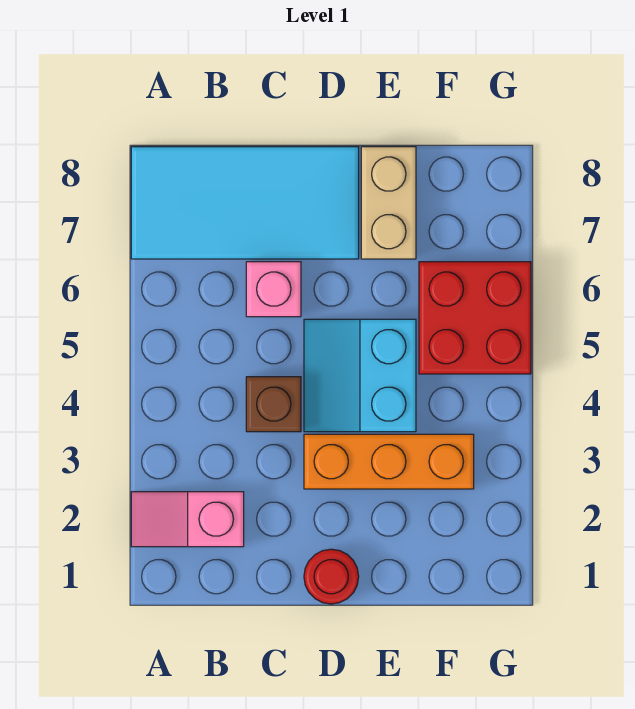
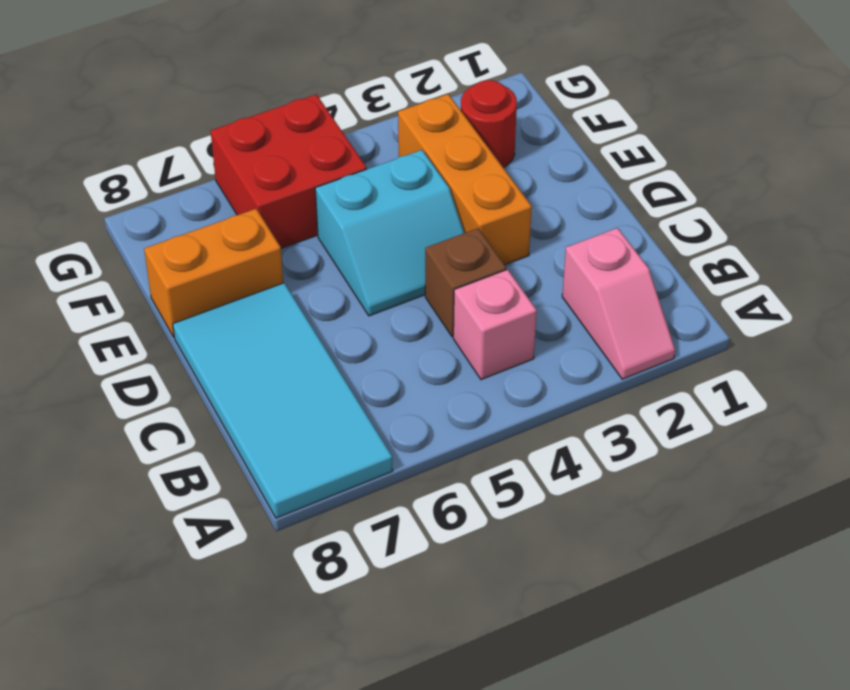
pink 1x1 brick [246,262,301,317] -> pink 1x1 brick moved to [453,269,537,380]
red 1x1 round brick [304,549,359,604] -> red 1x1 round brick moved to [461,80,517,168]
tan 1x2 brick [361,147,416,259] -> orange 1x2 brick [144,209,283,337]

